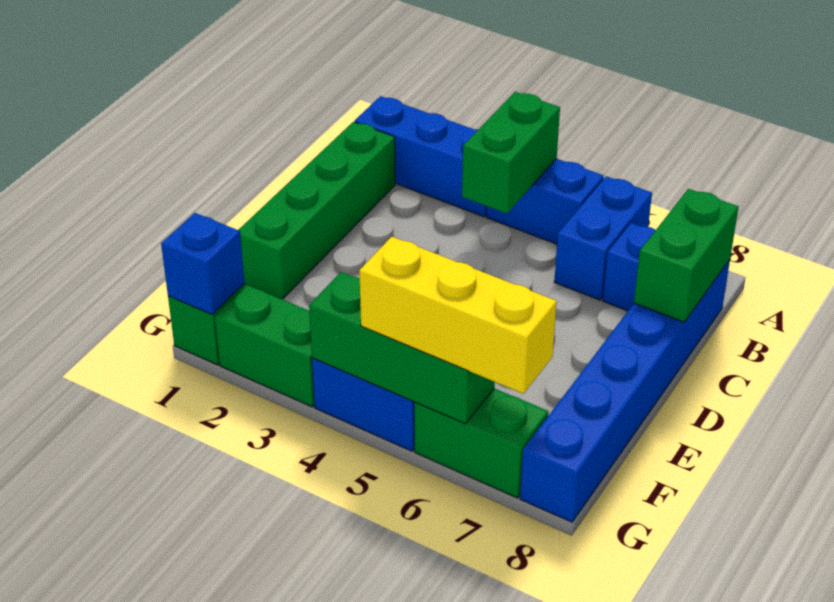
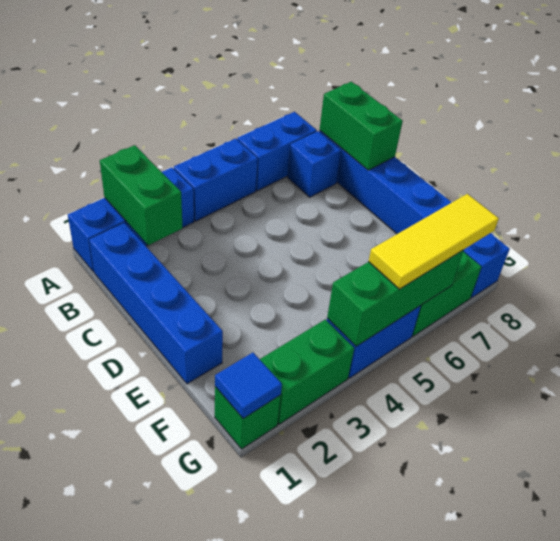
green 1x2 brick [462,92,560,214] -> green 1x2 brick moved to [100,145,183,245]
blue 1x2 brick [554,176,652,300] -> blue 1x2 brick turned to [237,112,317,191]
green 1x4 brick [239,122,395,299] -> blue 1x4 brick [89,223,223,384]
blue 1x1 brick [161,213,245,314] -> blue 1x1 tile [215,353,282,419]
yellow 1x3 brick [359,237,557,394] -> yellow 1x3 tile [369,194,499,289]

